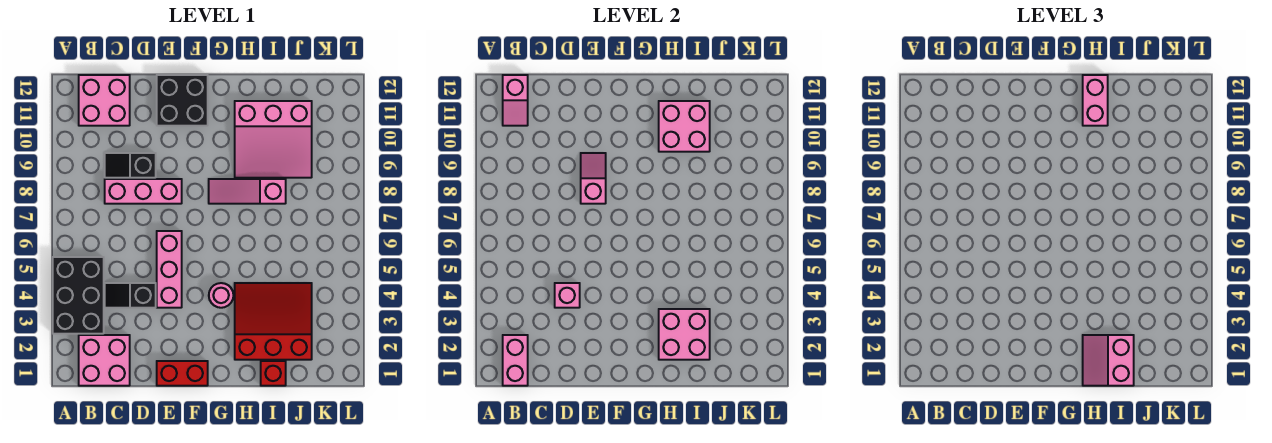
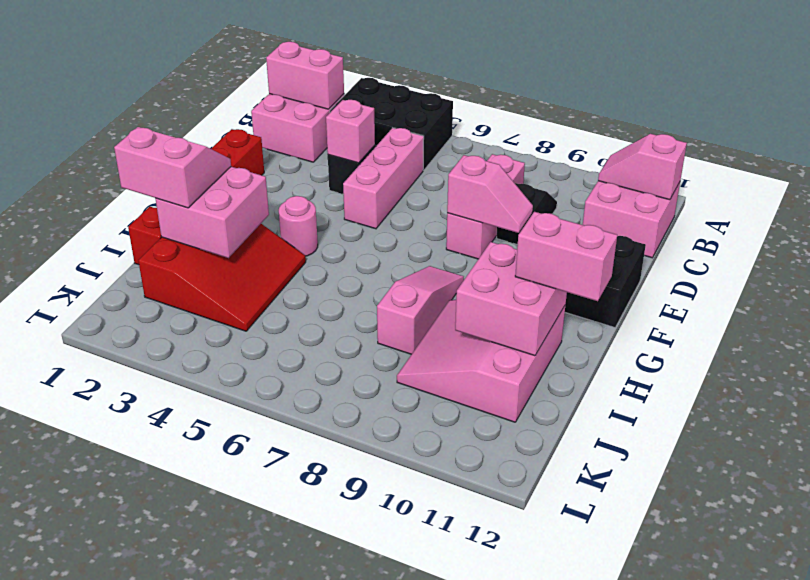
pink 1x3 brick [157,231,182,308] -> pink 1x3 brick turned to [343,128,424,229]

